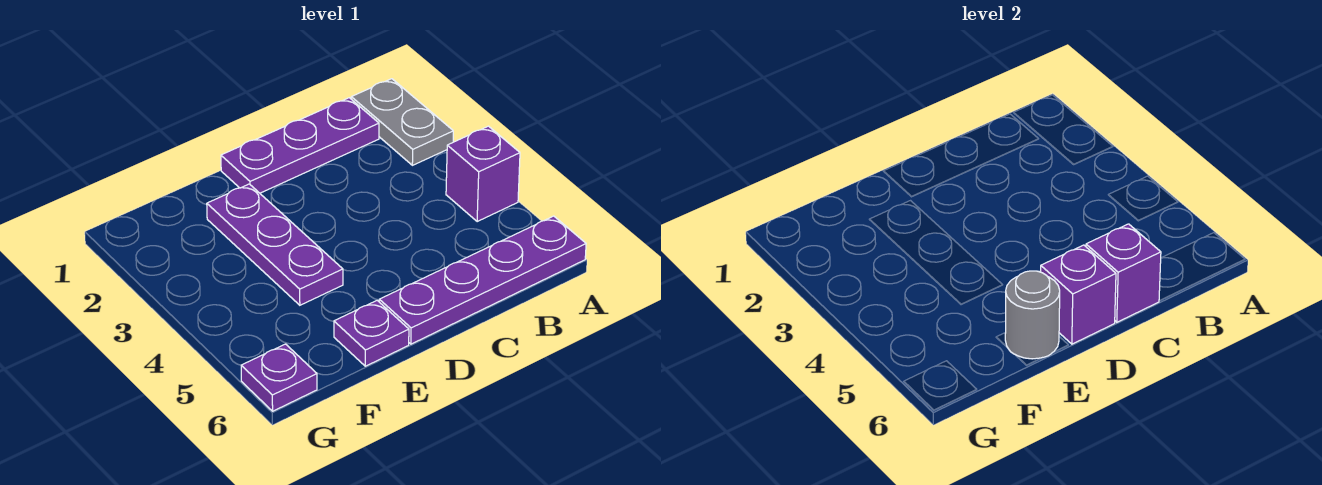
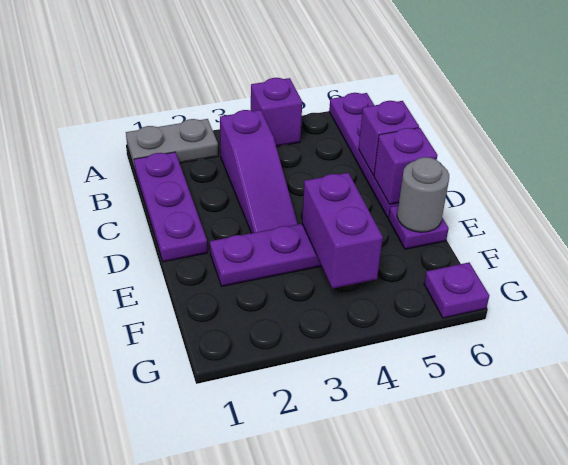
none -> purple 1x3 slope [220,110,298,233]
none -> purple 1x2 brick [302,173,383,289]

